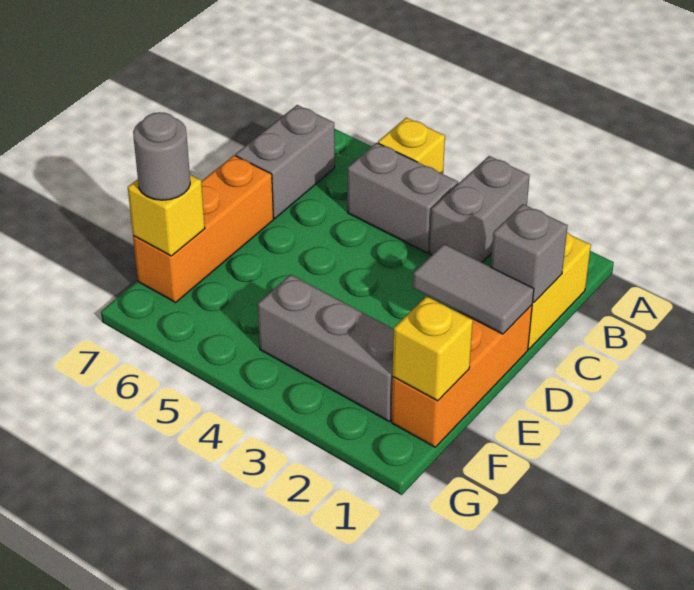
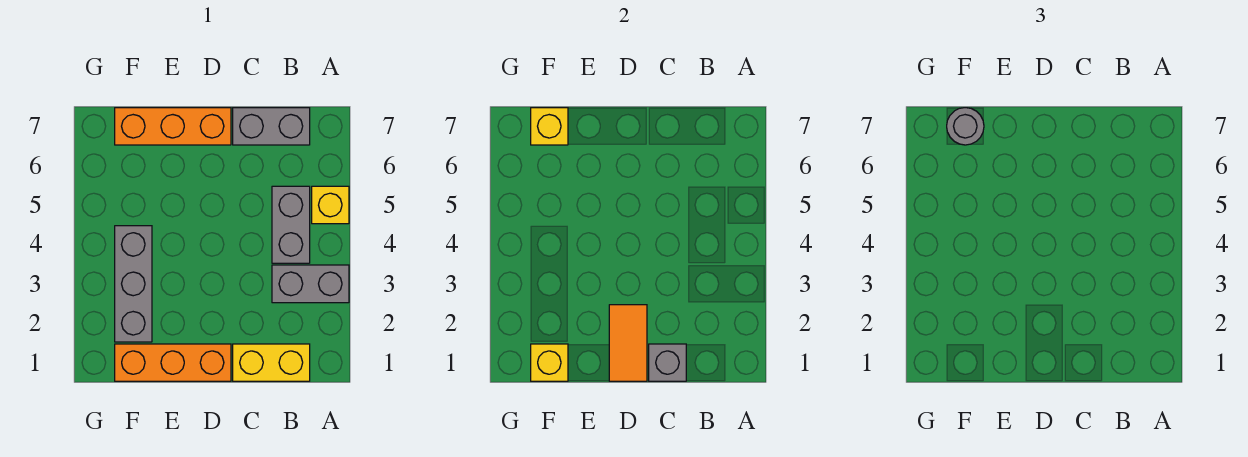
grey 1x2 tile [413,244,534,334] -> orange 1x2 tile [609,305,647,381]

